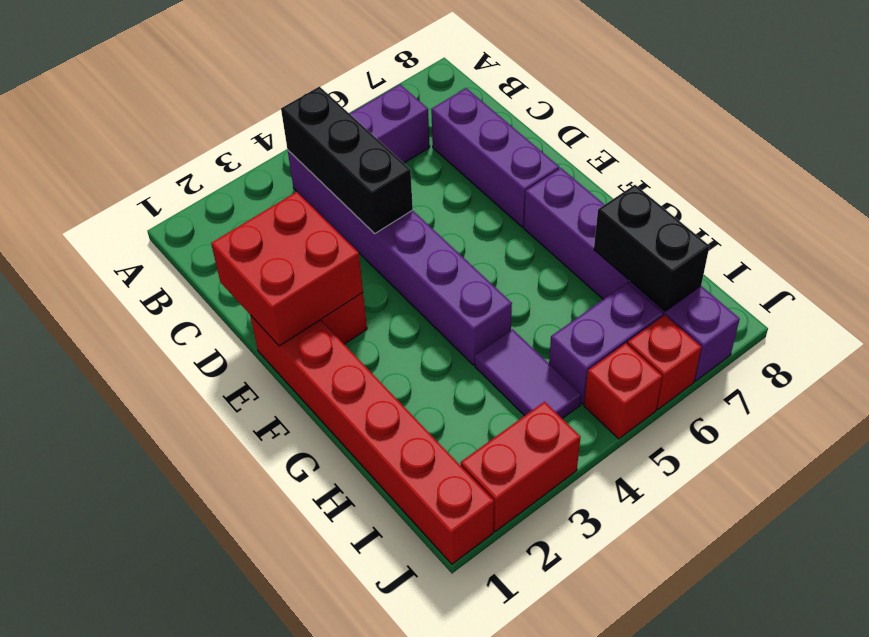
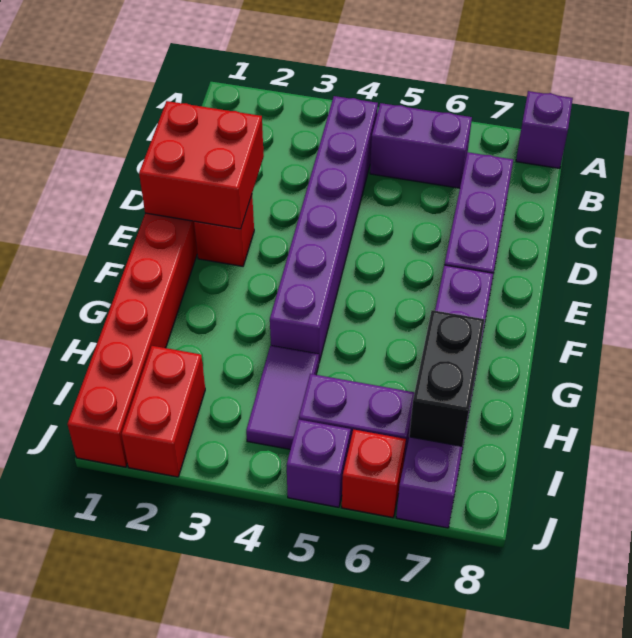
none -> purple 1x1 brick [516,91,573,168]
black 1x3 brick [281,87,413,234] -> none
red 1x2 brick [461,402,581,531] -> red 1x2 brick turned to [121,346,205,477]
red 1x1 brick [584,343,662,439] -> purple 1x1 brick [287,419,351,507]

